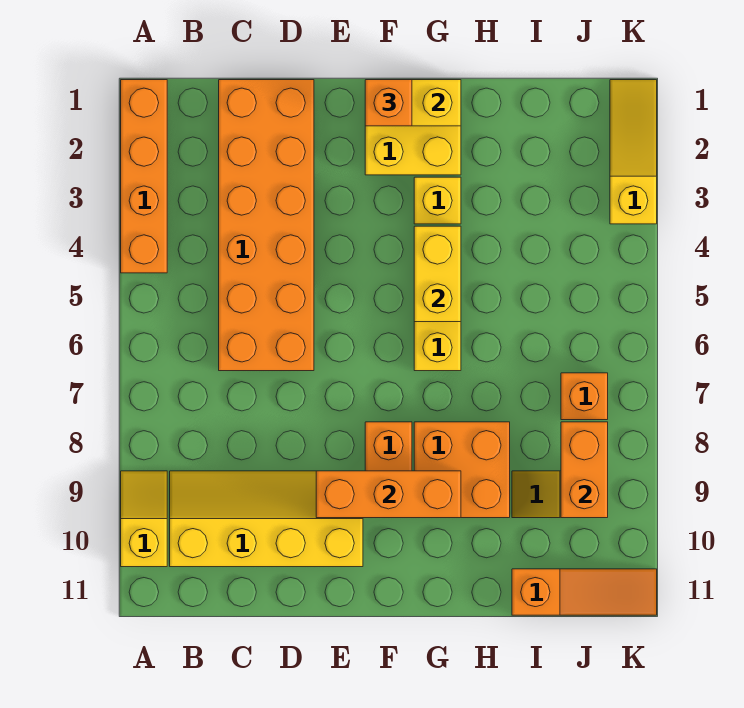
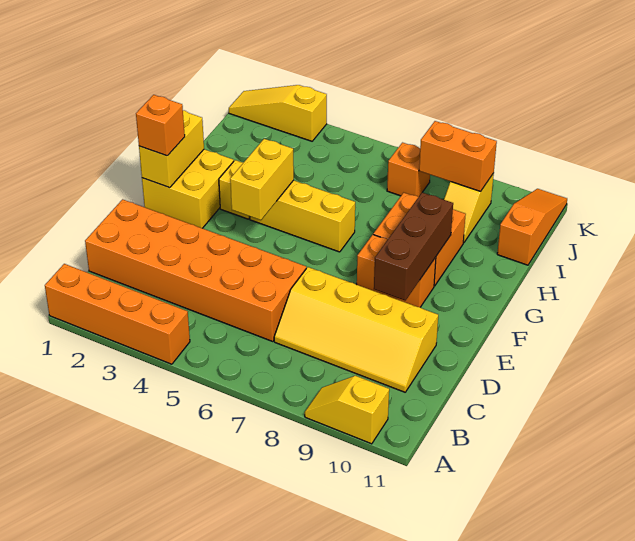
yellow 2x4 slope [170,471,363,567] -> yellow 2x4 slope turned to [274,267,438,392]
orange 1x3 brick [316,471,461,518] -> brown 1x3 brick [374,192,453,300]
yellow 1x2 brick [414,226,461,322] -> yellow 1x2 brick turned to [230,139,294,220]

